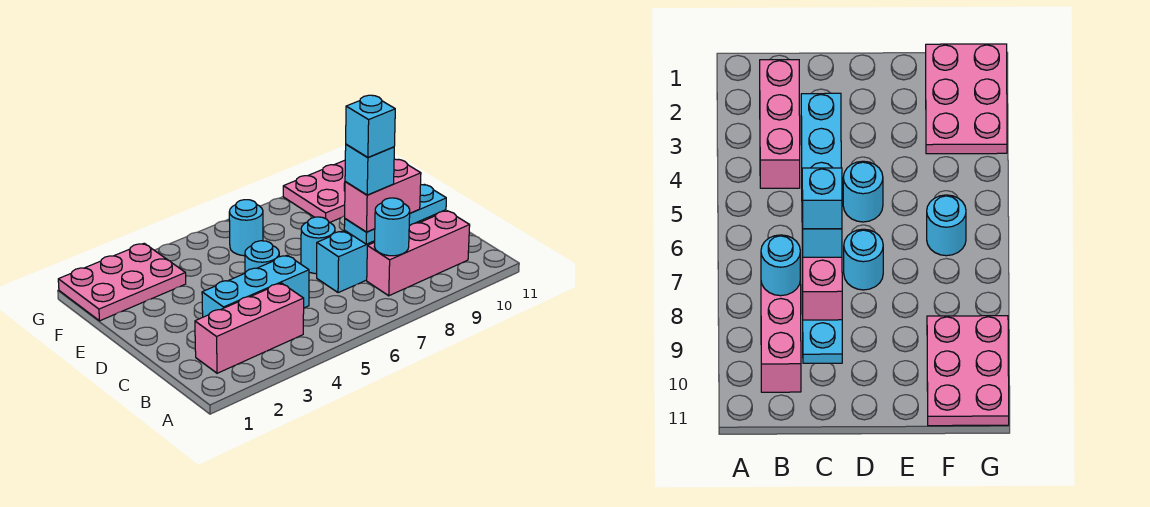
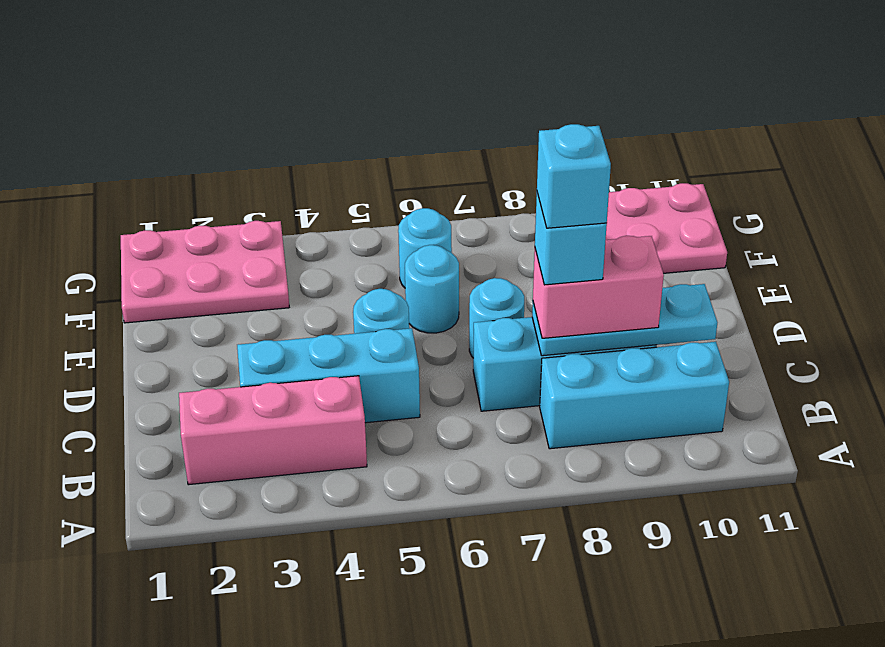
pink 1x3 brick [367,211,470,296] -> cyan 1x3 brick [540,342,729,449]
cyan 1x1 round brick [374,198,410,256] -> cyan 1x1 round brick moved to [405,245,459,333]

